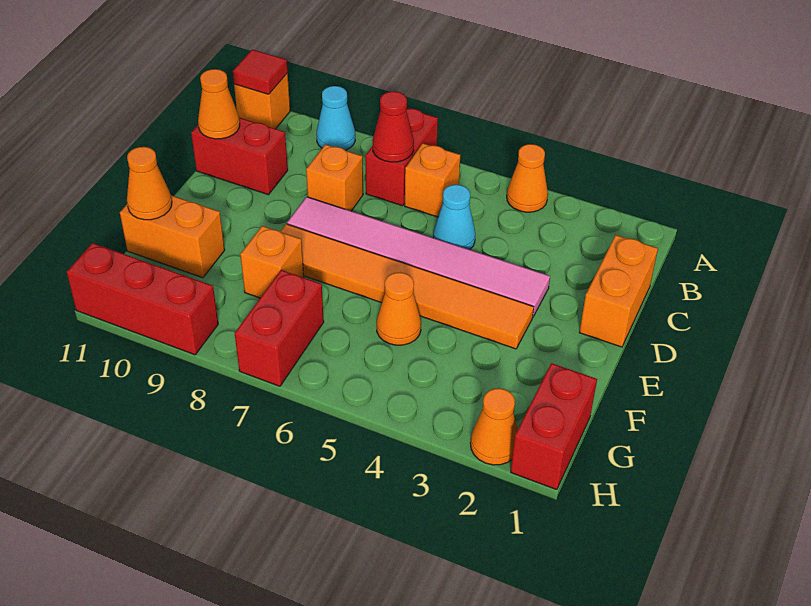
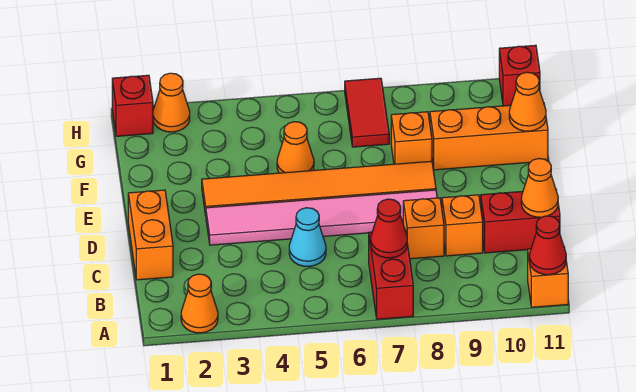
orange 1x1 cone [507,144,548,212] -> orange 1x1 cone moved to [181,274,218,333]
cyan 1x1 cone [317,86,355,150] -> none
red 1x1 tile [233,49,288,94] -> red 1x1 cone [529,216,566,275]
orange 1x1 brick [405,143,460,217] -> orange 1x1 brick moved to [442,195,483,256]
orange 1x2 brick [120,195,225,278] -> orange 1x3 brick [430,105,548,170]
red 1x2 brick [511,363,597,490] -> red 1x1 brick [112,75,153,136]
red 1x2 brick [235,270,324,386] -> red 1x2 tile [345,78,389,147]
red 1x3 brick [67,243,218,355] -> red 1x1 brick [499,45,540,106]

